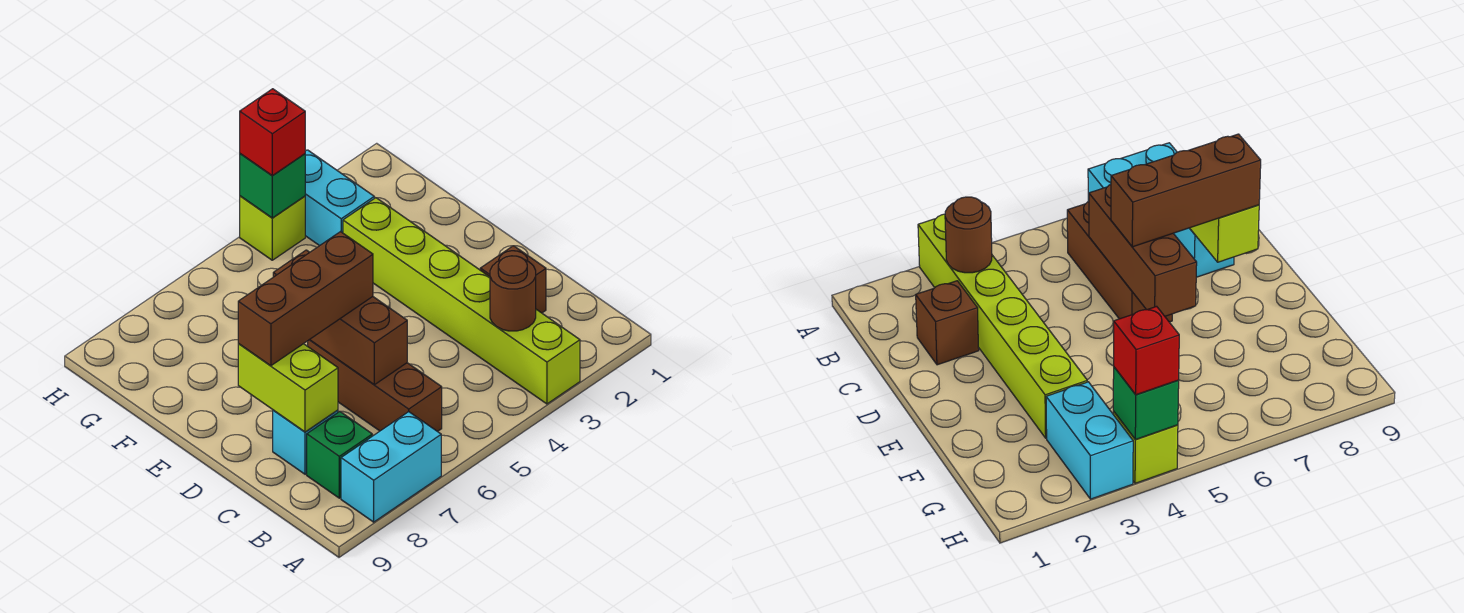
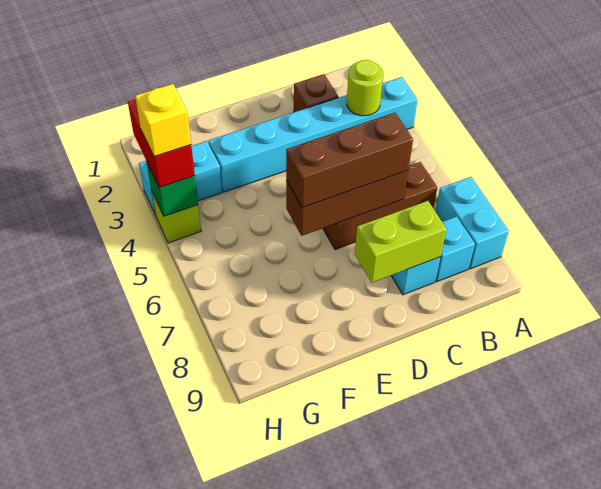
lime 1x6 brick [343,198,580,404] -> cyan 1x6 brick [209,77,418,192]
brown 1x1 round brick [490,256,536,331] -> lime 1x1 round brick [347,60,383,116]
green 1x1 brick [307,411,372,498] -> cyan 1x1 brick [436,216,475,282]
brown 1x3 brick [238,232,373,366] -> brown 1x3 brick turned to [286,113,413,208]
red 1x1 brick [240,89,305,176] -> red 1x2 brick [128,99,195,188]
none -> yellow 1x1 brick [135,84,191,157]

